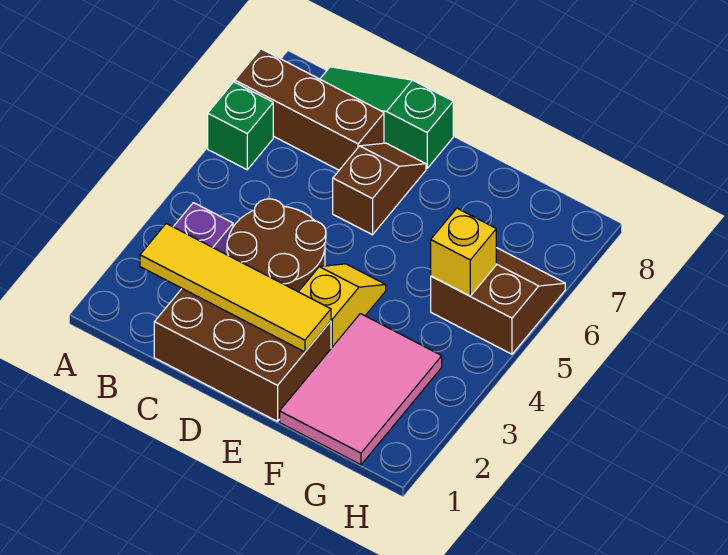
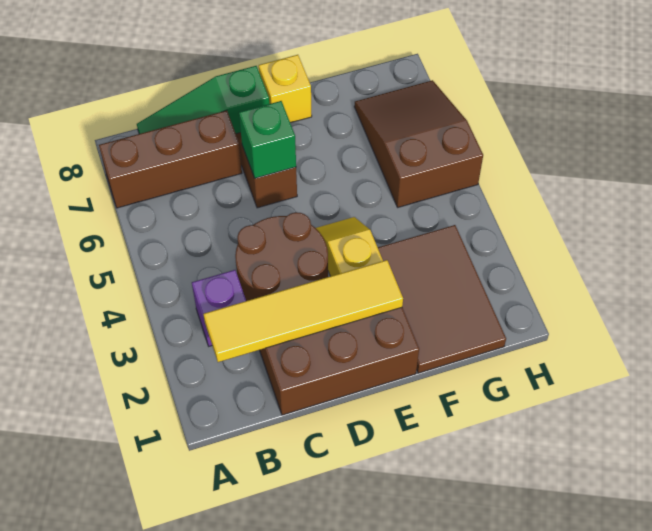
green 1x1 brick [208,82,273,170] -> green 1x1 brick moved to [239,101,296,178]
pink 2x3 tile [280,314,442,465] -> brown 2x3 tile [378,225,506,373]
brown 2x2 slope [431,248,565,354] -> brown 2x3 slope [354,80,483,207]
yellow 1x1 brick [431,208,496,296] -> yellow 1x1 brick moved to [259,55,312,123]

